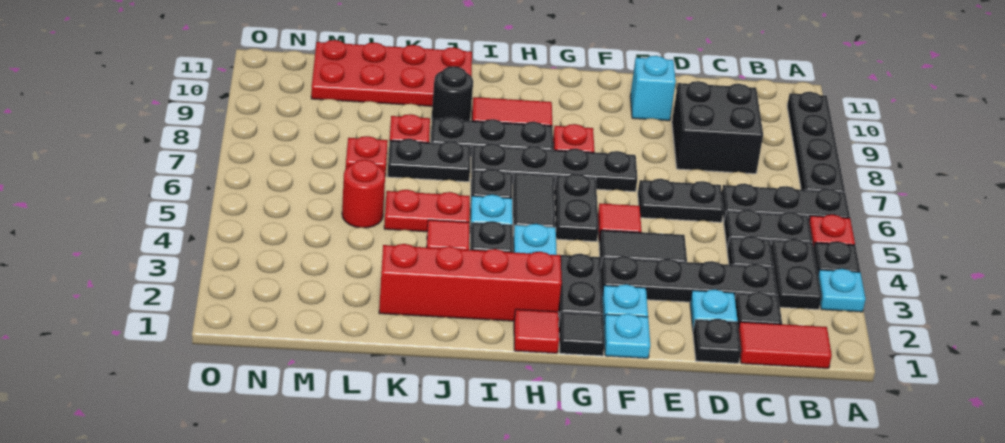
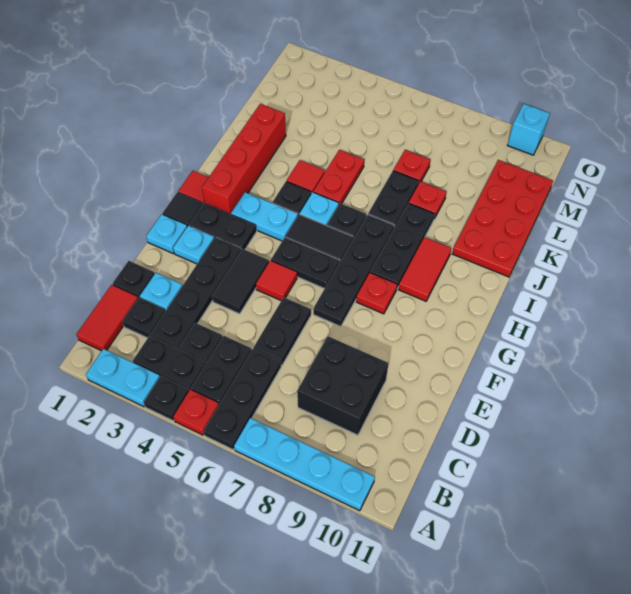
cyan 1x1 plate [818,269,866,312] -> cyan 1x2 plate [86,349,160,407]
black 1x4 plate [787,92,845,192] -> cyan 1x4 plate [234,418,375,511]
cyan 1x1 brick [630,56,676,121] -> cyan 1x1 brick moved to [508,104,550,155]
black 1x1 round brick [432,66,473,121] -> none
red 1x1 round brick [342,160,385,228] -> none

